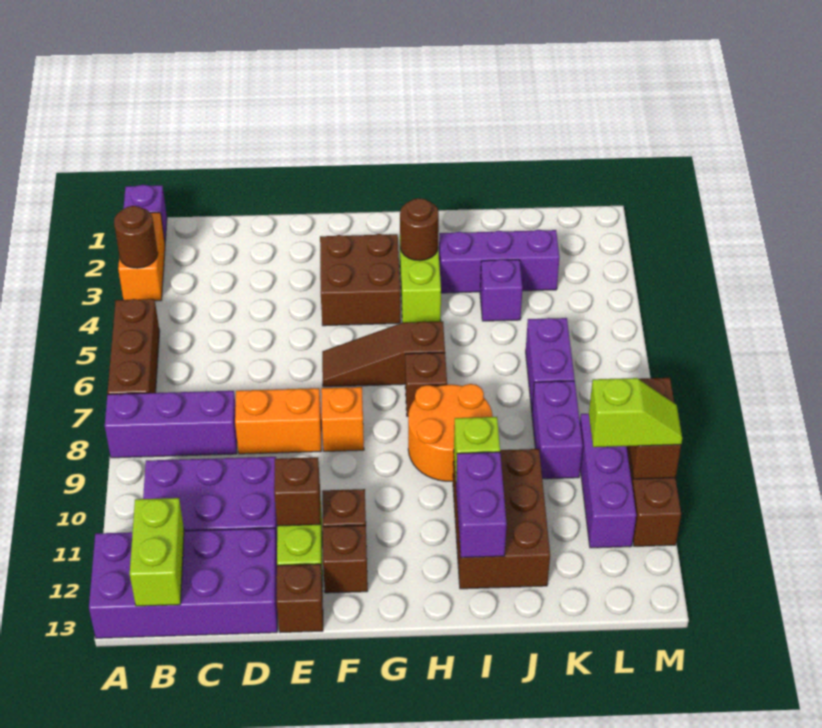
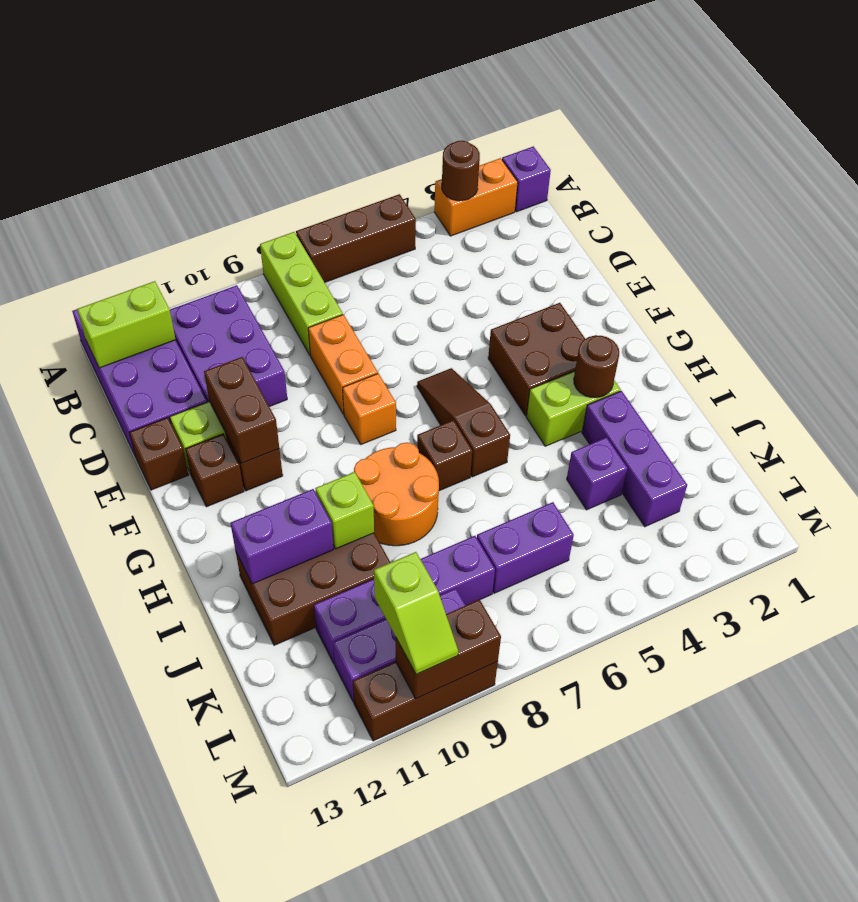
purple 1x3 brick [105,391,237,458] -> lime 1x3 brick [260,232,343,355]
brown 1x1 brick [274,457,320,526] -> brown 1x2 brick [204,357,279,463]
purple 1x2 brick [532,381,583,479] -> purple 1x4 brick [314,536,495,664]

